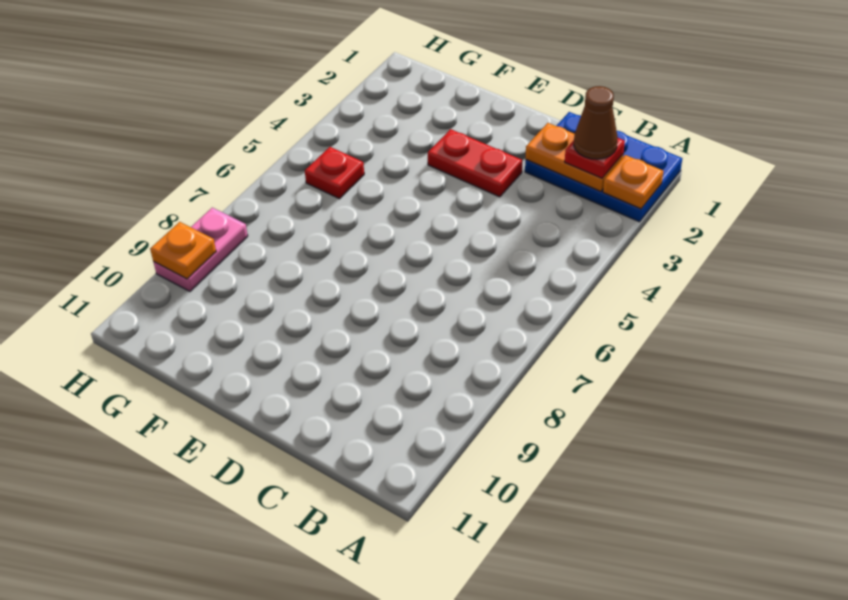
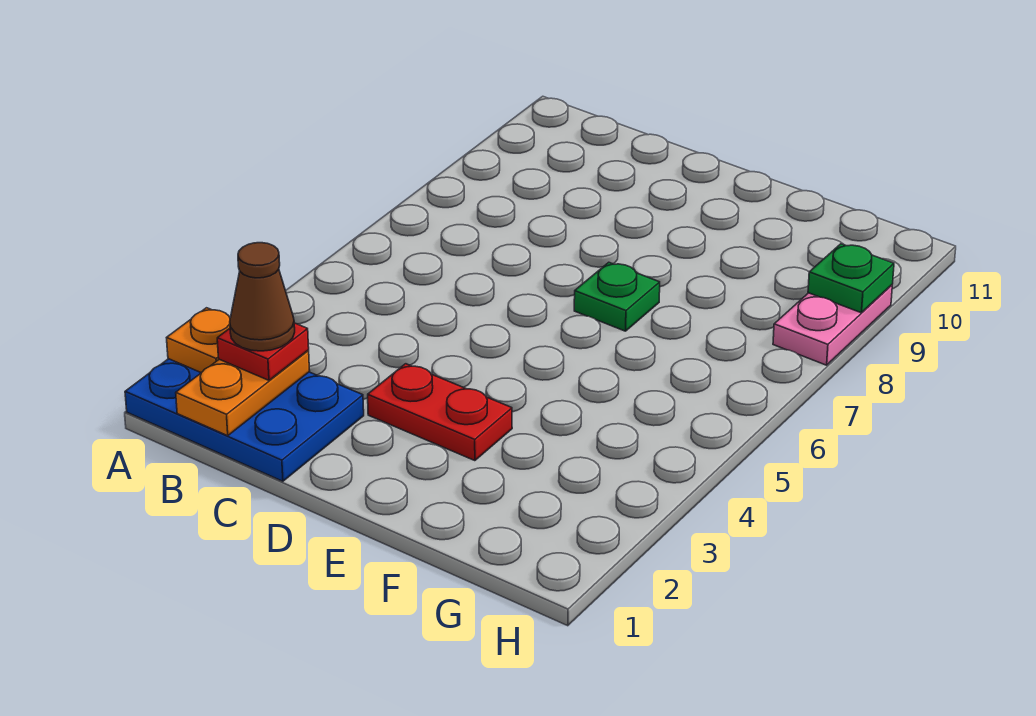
orange 1x2 plate [525,123,623,191] -> orange 1x2 plate turned to [176,351,310,436]
none -> green 1x1 plate [574,262,660,331]
red 1x1 plate [305,147,364,199] -> none
orange 1x1 plate [150,222,216,279] -> green 1x1 plate [808,244,894,313]

